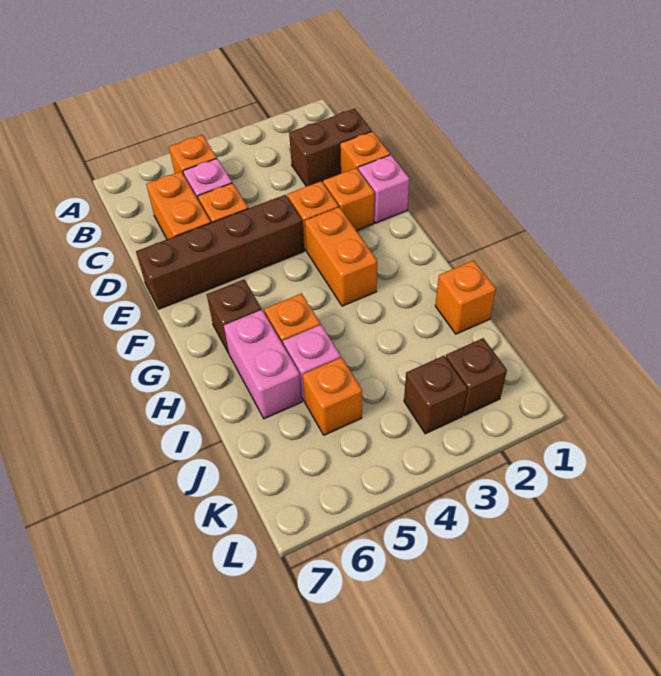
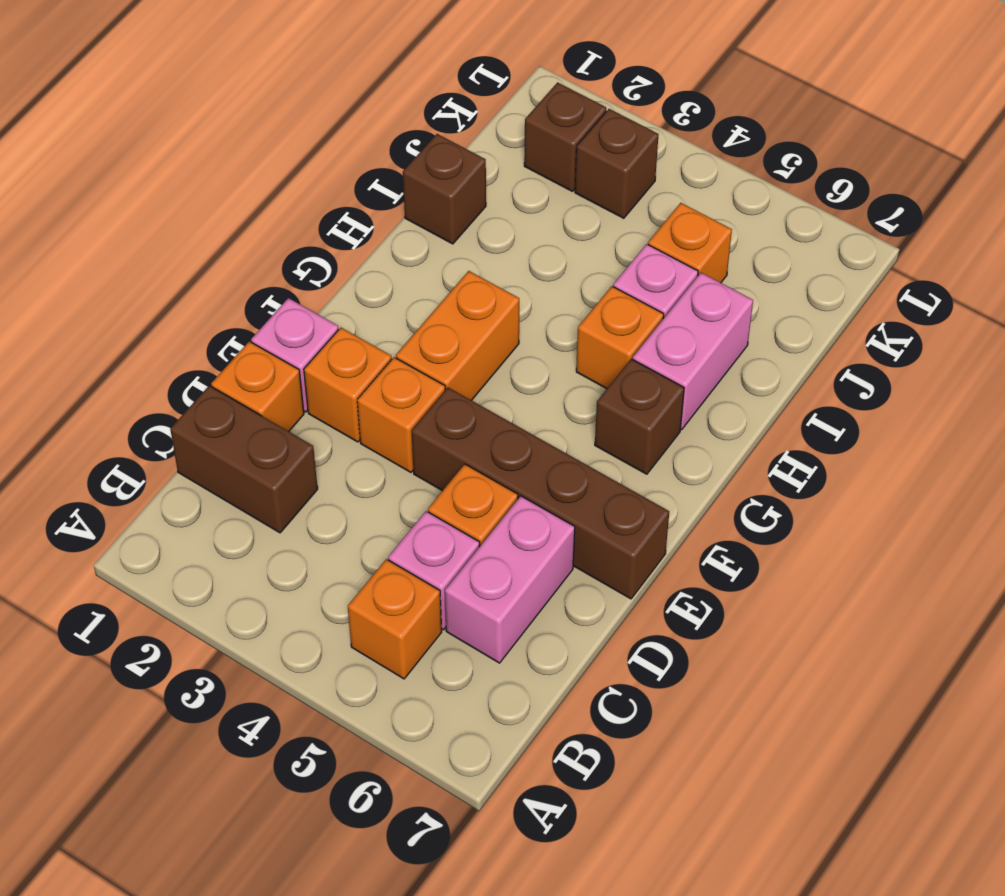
orange 1x2 brick [146,171,211,239] -> pink 1x2 brick [445,496,575,663]
orange 1x1 brick [435,260,496,334] -> brown 1x1 brick [403,134,486,244]

